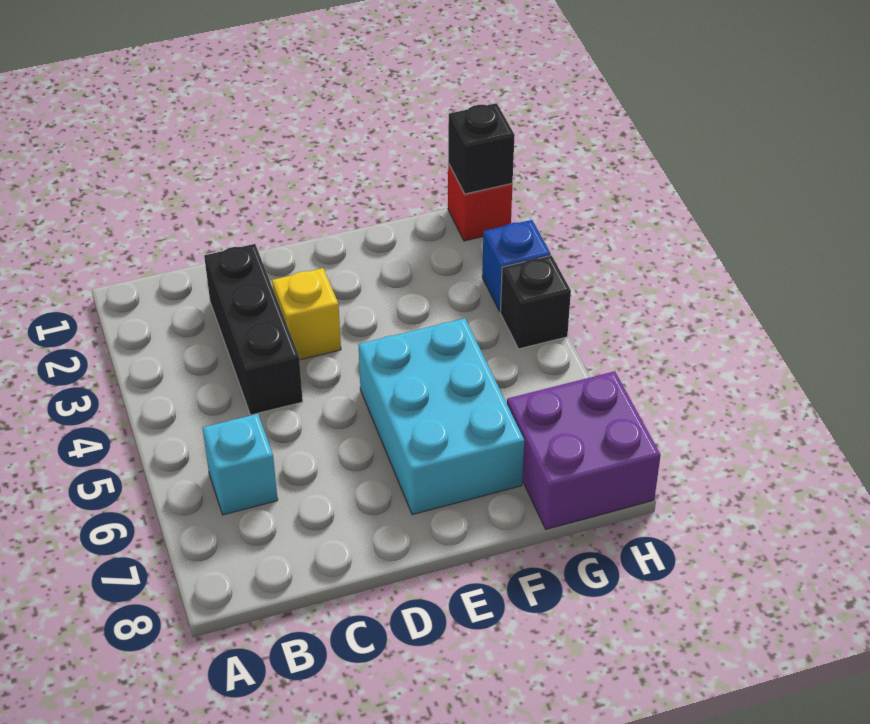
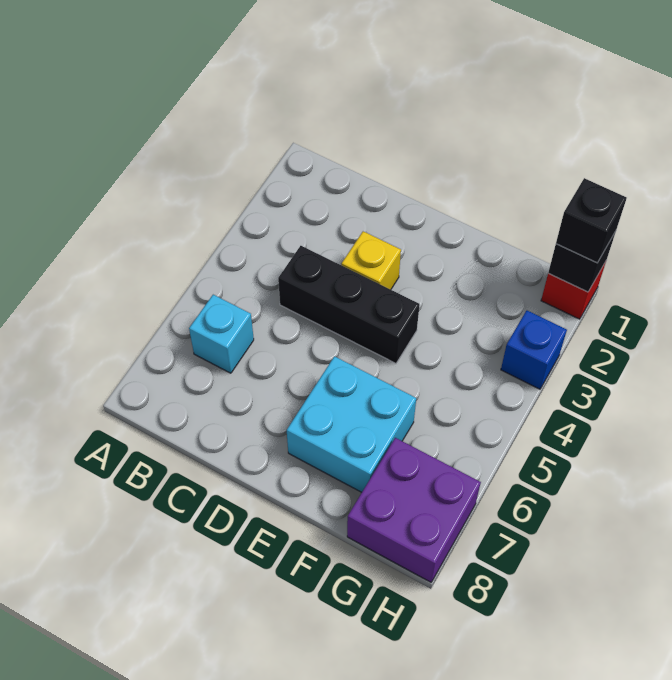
black 1x3 brick [204,244,303,415] -> black 1x3 brick turned to [278,246,420,363]
cyan 2x3 brick [358,318,524,515] -> cyan 2x2 brick [287,356,416,492]
black 1x1 brick [500,256,571,349] -> black 1x1 brick moved to [556,178,627,263]

